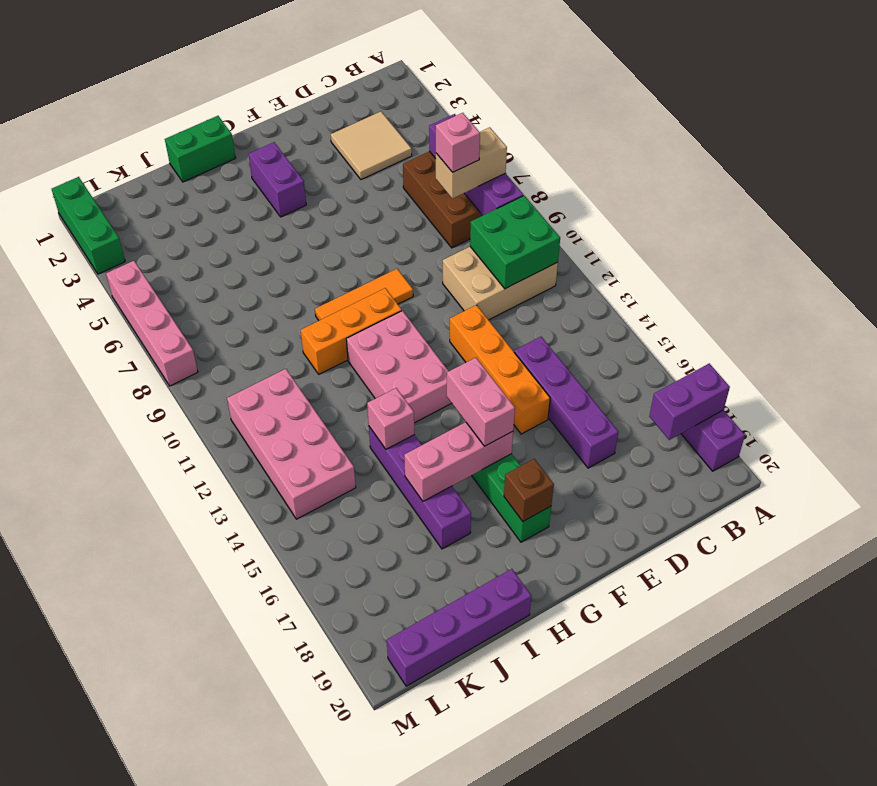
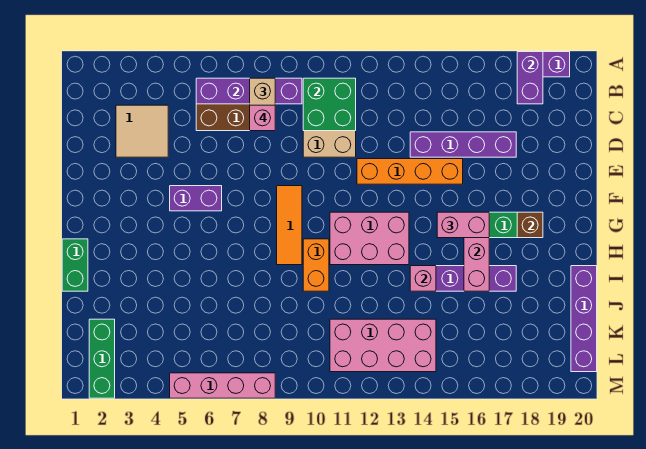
purple 1x2 brick [248,142,306,217] -> purple 1x2 brick moved to [170,186,222,211]
orange 1x3 brick [301,288,402,374] -> orange 1x2 brick [303,239,329,291]
green 1x3 brick [52,177,125,274] -> green 1x3 brick turned to [89,319,115,398]

